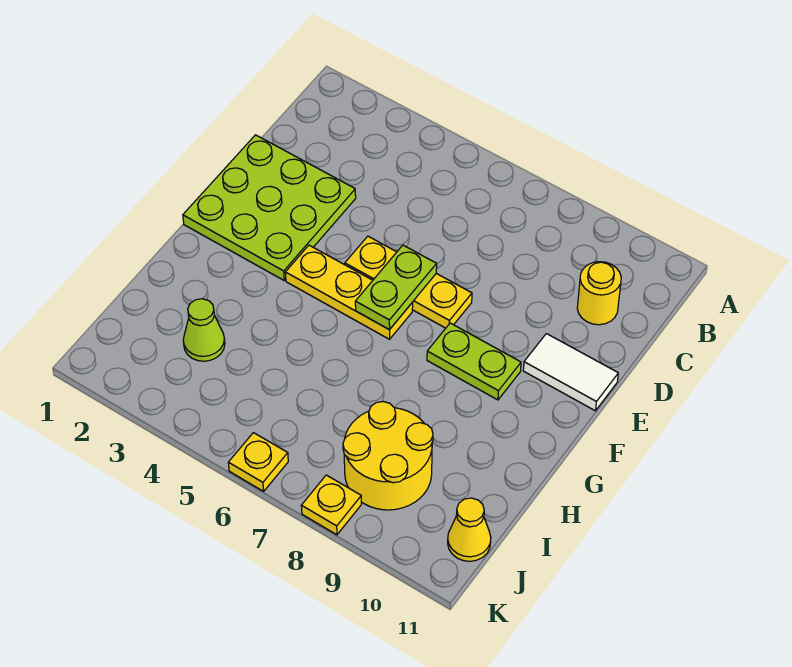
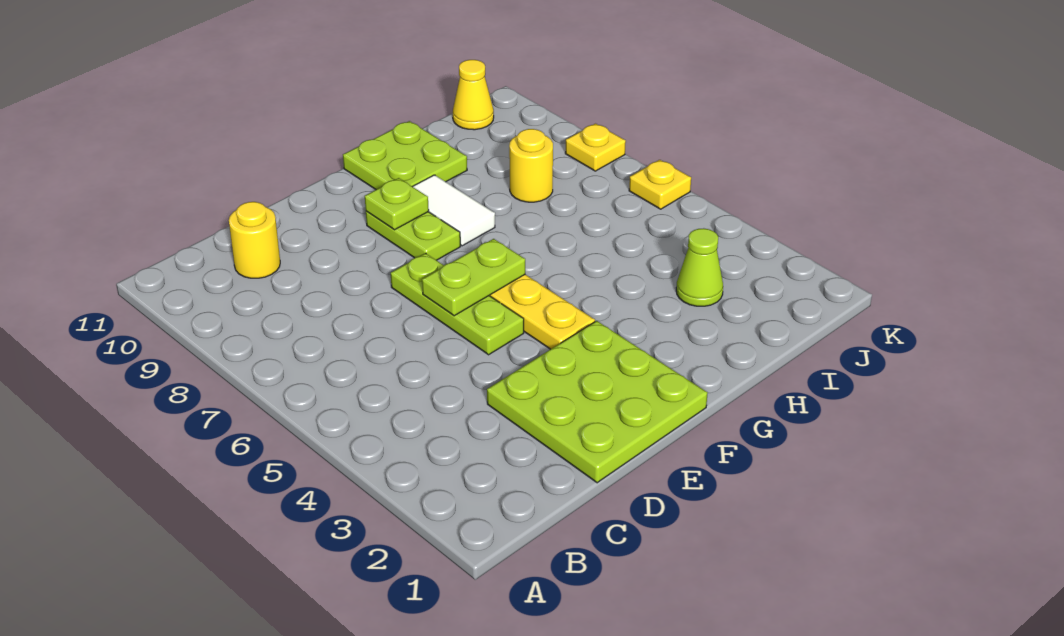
yellow 1x3 plate [345,236,472,328] -> lime 1x3 plate [391,253,524,355]
white 1x2 tile [523,334,618,411] -> white 1x2 tile moved to [413,175,495,246]
none -> lime 1x1 plate [365,178,429,230]
none -> lime 2x2 plate [343,121,467,190]
yellow 2x2 round brick [343,402,433,510] -> yellow 1x1 round brick [509,129,553,202]

